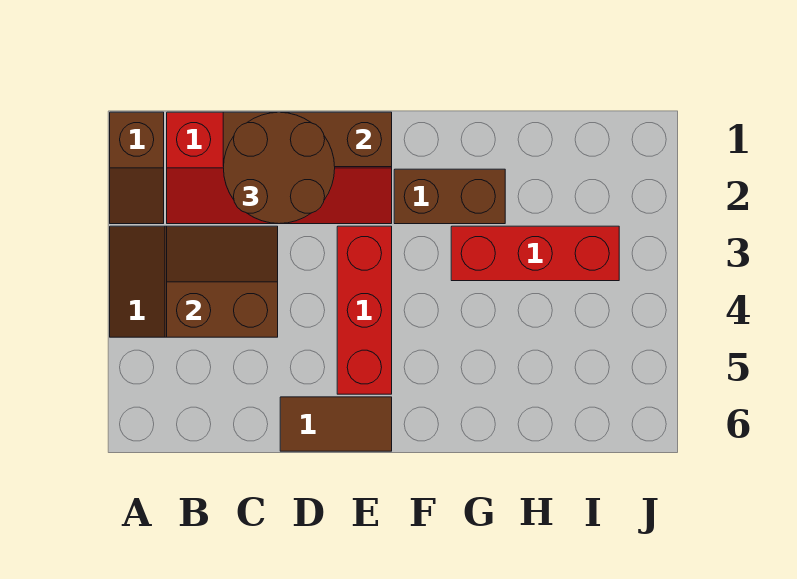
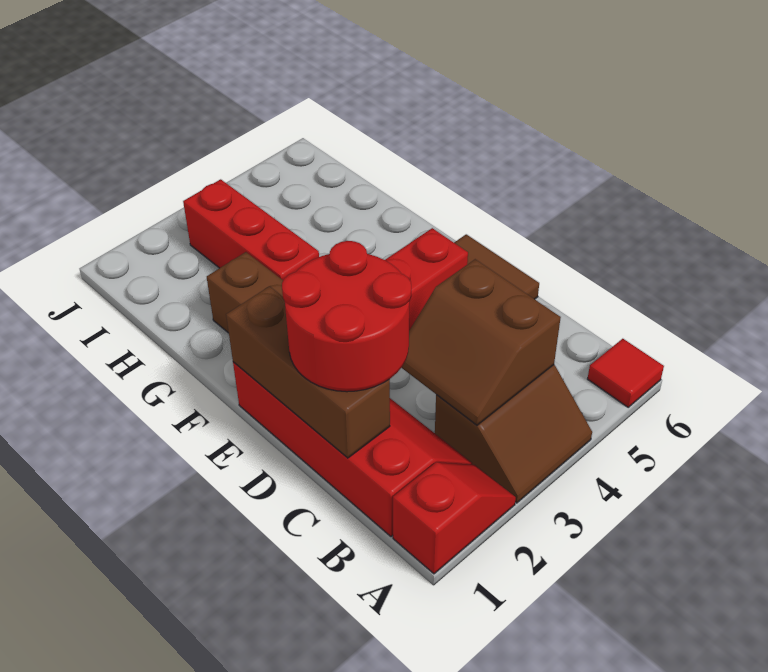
brown 1x2 slope [110,112,164,224] -> red 1x2 slope [393,462,516,574]
none -> red 1x1 tile [588,339,664,407]
brown 2x2 round brick [224,112,335,224] -> red 2x2 round brick [282,241,411,392]

